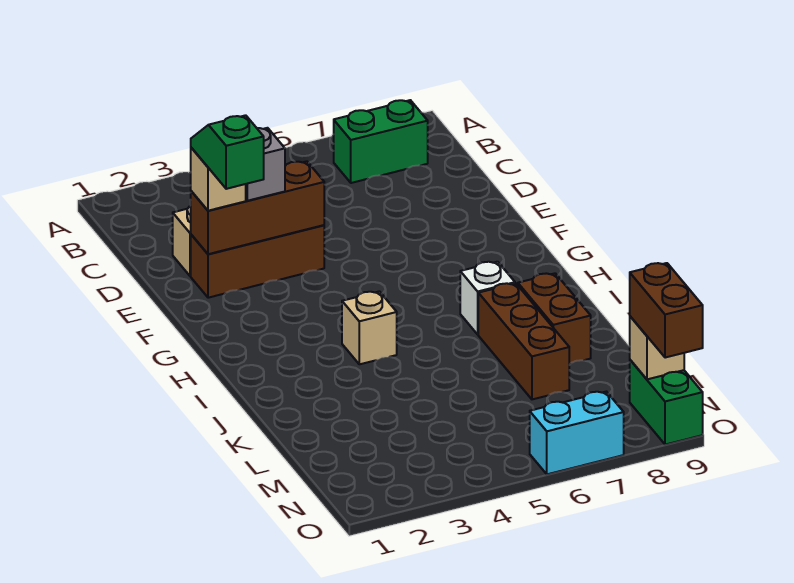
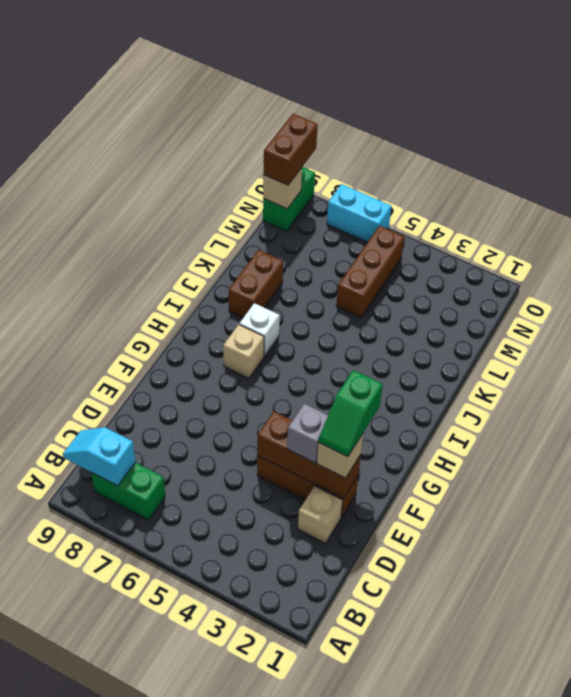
none -> cyan 1x2 slope [63,427,135,486]
tan 1x1 brick [342,291,397,364] -> tan 1x1 brick moved to [223,324,264,378]
brown 1x3 brick [478,283,569,399] -> brown 1x3 brick moved to [336,226,404,318]

